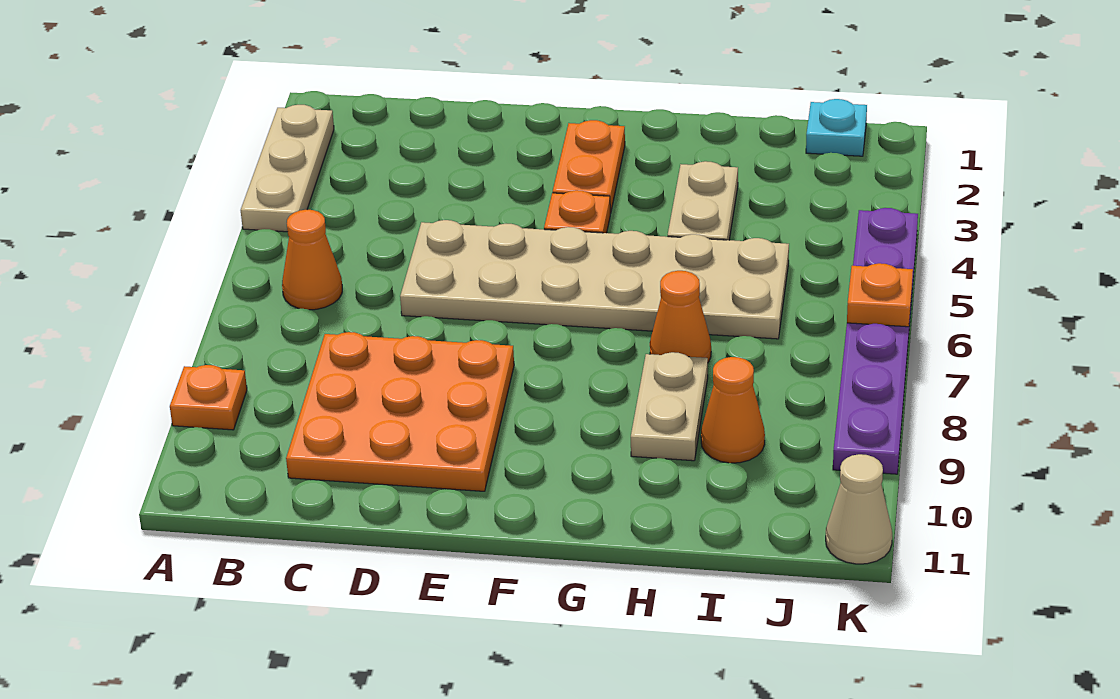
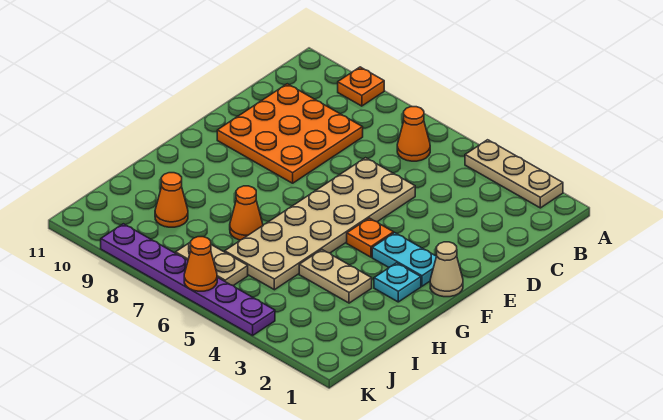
orange 1x2 plate [553,120,625,213] -> cyan 1x2 plate [372,233,436,286]
tan 1x2 plate [631,352,708,461] -> tan 1x2 plate moved to [175,242,248,286]
cyan 1x1 plate [806,99,867,156] -> cyan 1x1 plate moved to [374,263,421,302]
orange 1x1 plate [847,263,913,327] -> orange 1x1 cone [184,237,217,291]
tan 1x1 cone [826,454,892,564] -> tan 1x1 cone moved to [430,242,463,297]

